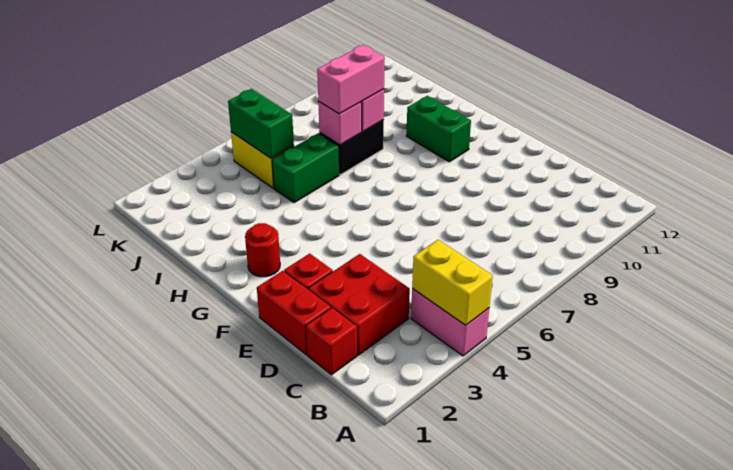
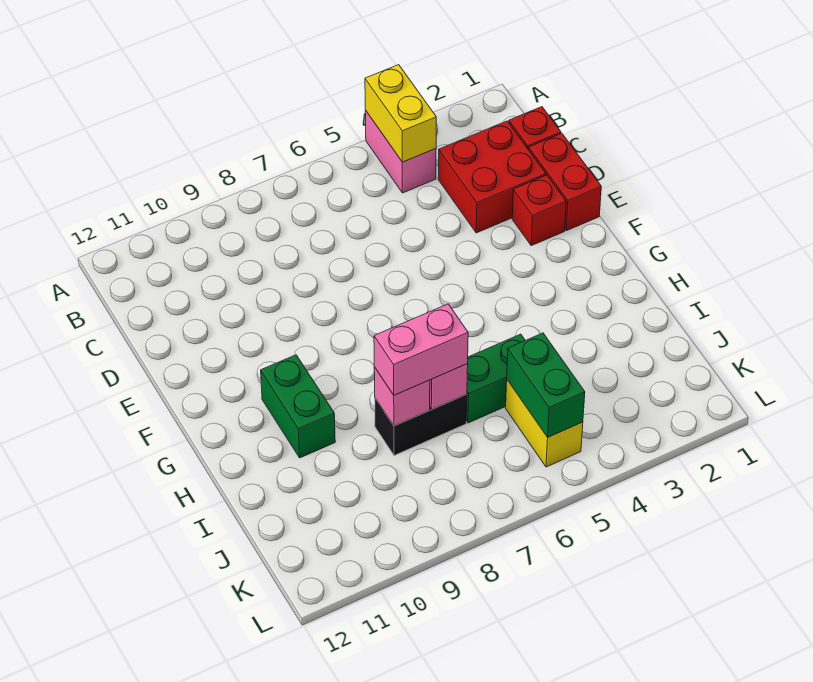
red 1x1 round brick [245,223,280,277] -> none

